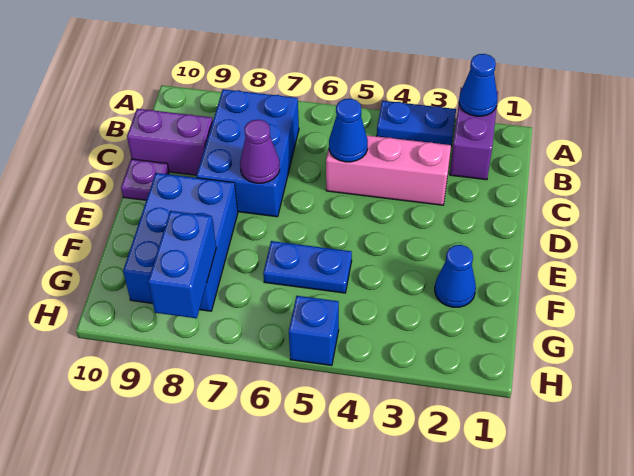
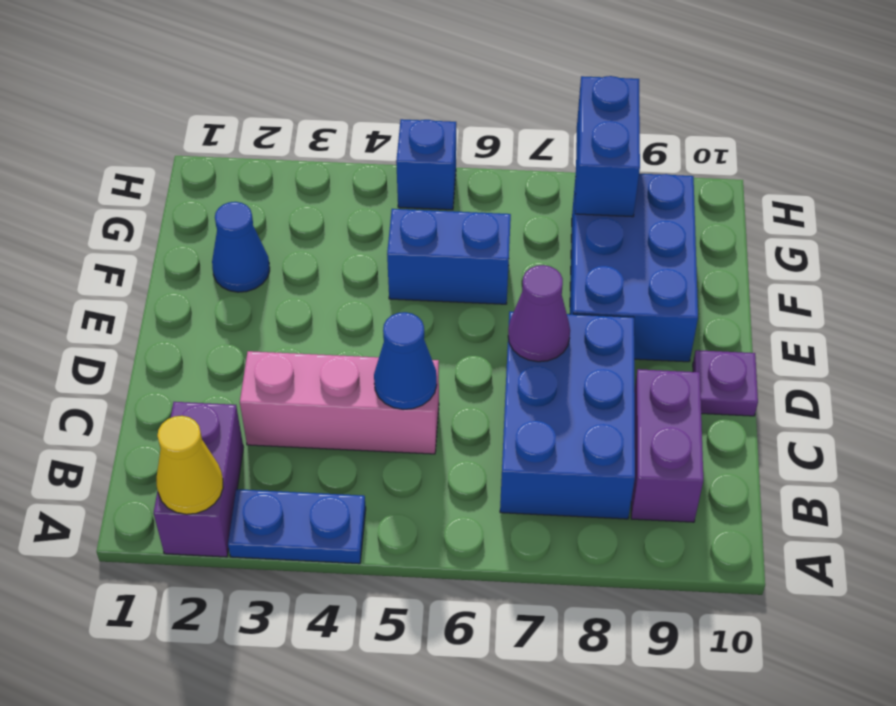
blue 1x1 cone [459,54,498,116] -> yellow 1x1 cone [157,416,223,514]
purple 1x2 brick [127,109,213,175] -> purple 1x2 brick turned to [631,369,703,522]
blue 1x2 plate [263,241,352,293] -> blue 1x2 brick [387,209,511,304]

